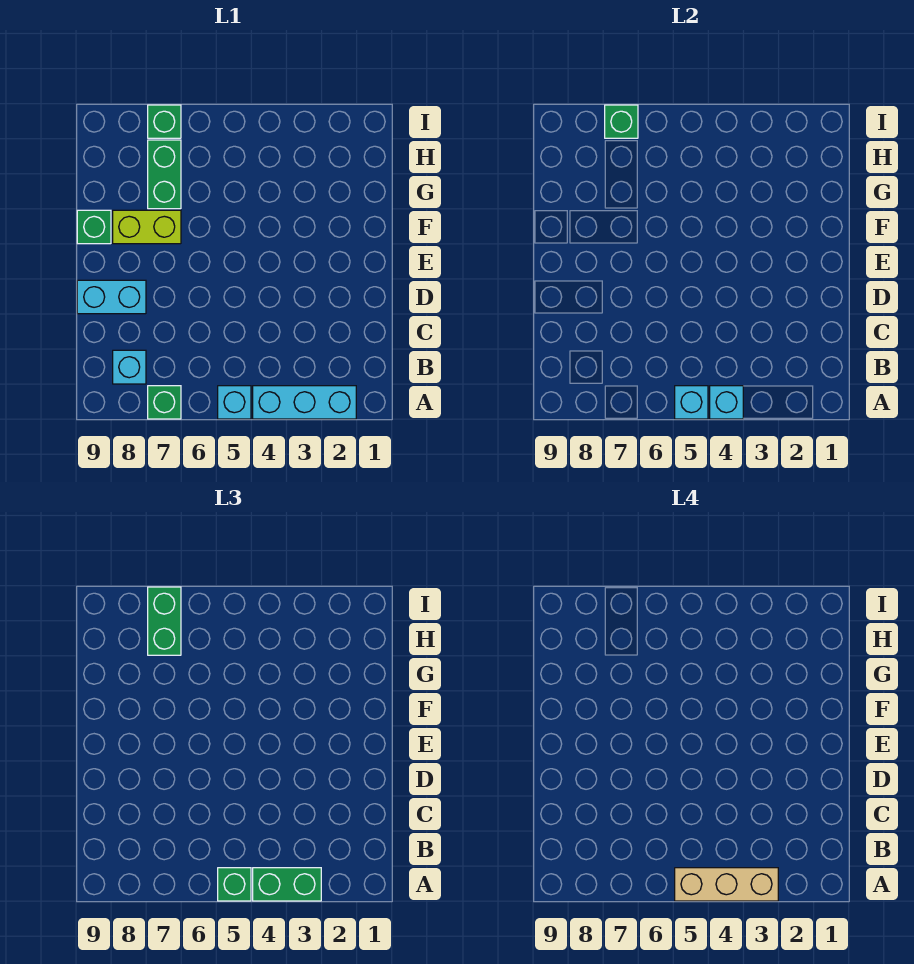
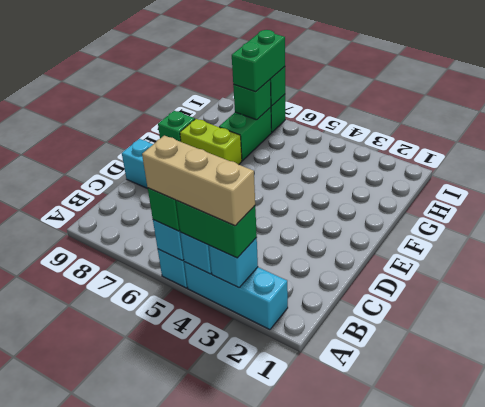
green 1x1 brick [148,386,181,419] -> green 1x1 brick moved to [233,80,271,120]
cyan 1x1 brick [113,350,146,384] -> cyan 1x1 brick moved to [209,238,258,288]

